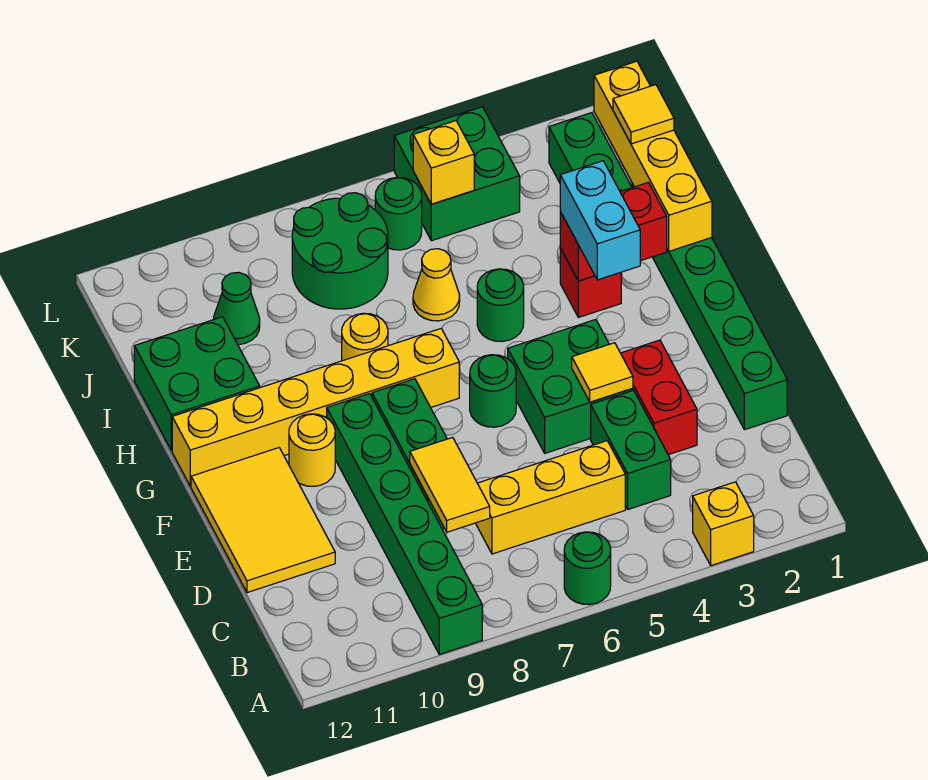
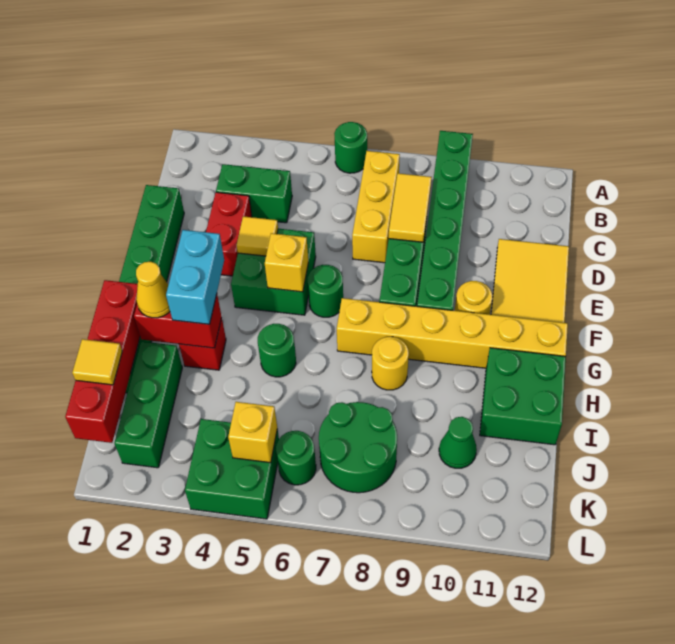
yellow 1x1 brick [693,482,754,566] -> yellow 1x1 brick moved to [265,233,308,292]
green 1x2 brick [591,390,671,509] -> green 1x2 brick turned to [216,164,292,223]
yellow 1x3 brick [476,441,625,554] -> yellow 1x3 brick turned to [352,151,400,263]
yellow 1x4 brick [594,61,712,251] -> red 1x4 brick [65,280,140,443]
yellow 1x1 cone [413,249,460,321] -> yellow 1x1 cone moved to [136,262,170,318]

